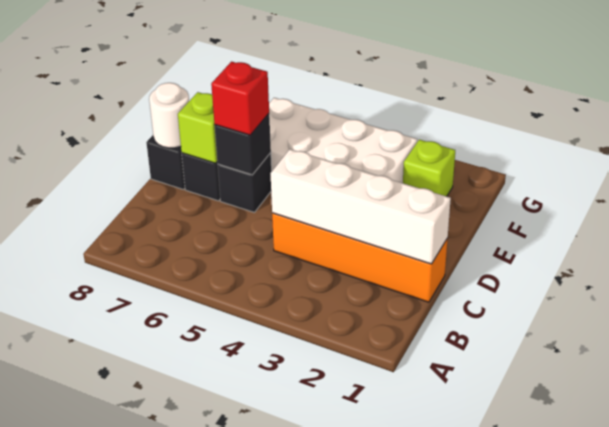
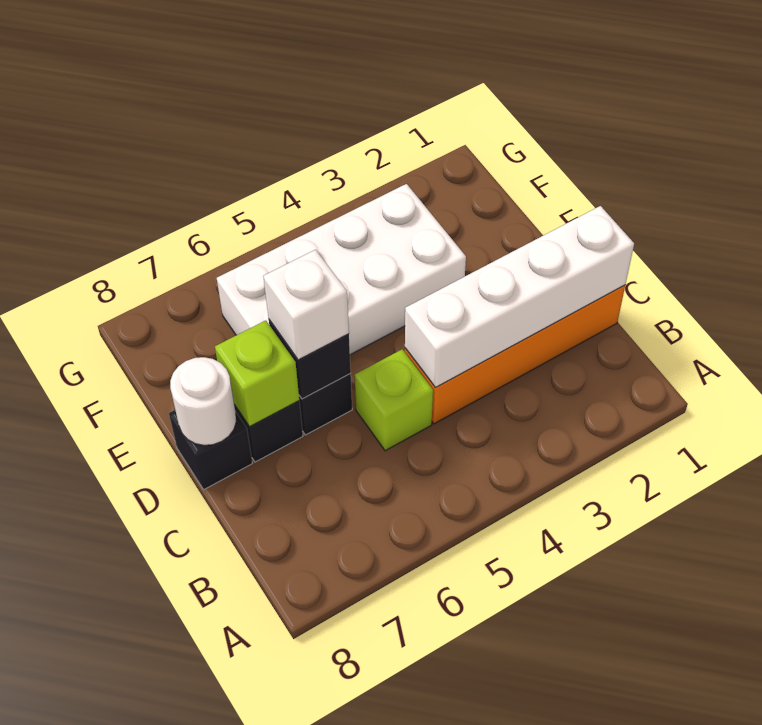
red 1x1 brick [211,62,269,135] -> white 1x1 brick [263,250,349,360]
lime 1x1 brick [403,140,455,196] -> lime 1x1 brick moved to [355,349,433,451]

